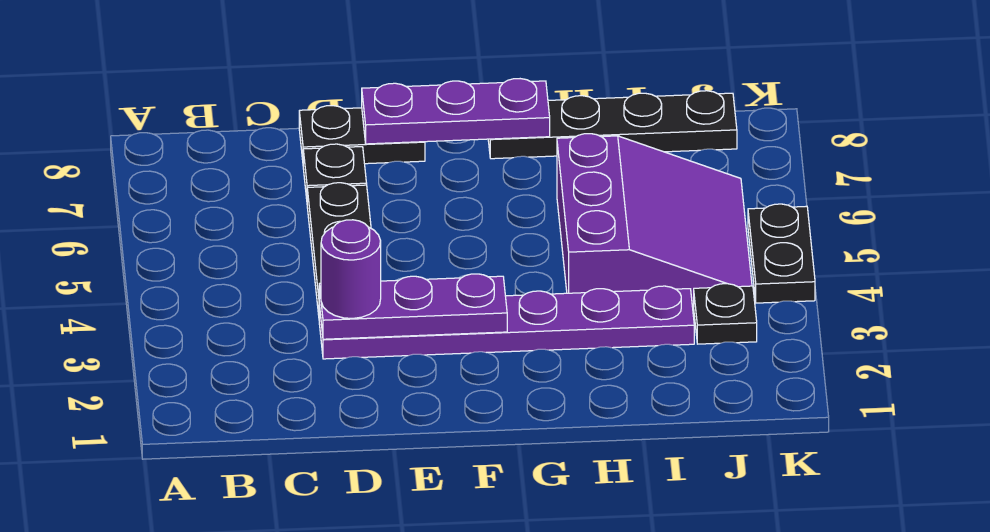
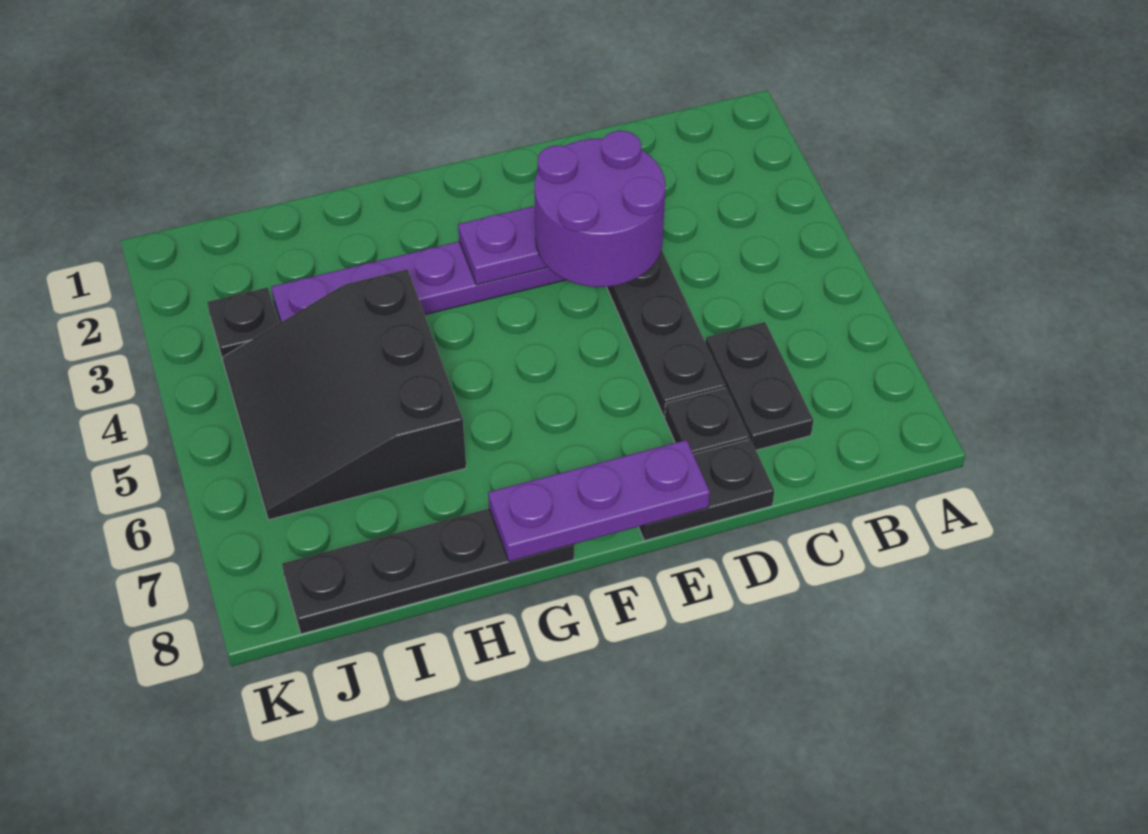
purple 1x1 round brick [321,220,381,318] -> purple 2x2 round brick [535,131,666,287]
purple 3x3 slope [557,134,752,306] -> black 3x3 slope [222,269,466,520]
black 1x2 plate [748,204,815,303] -> black 1x2 plate moved to [706,322,813,450]

